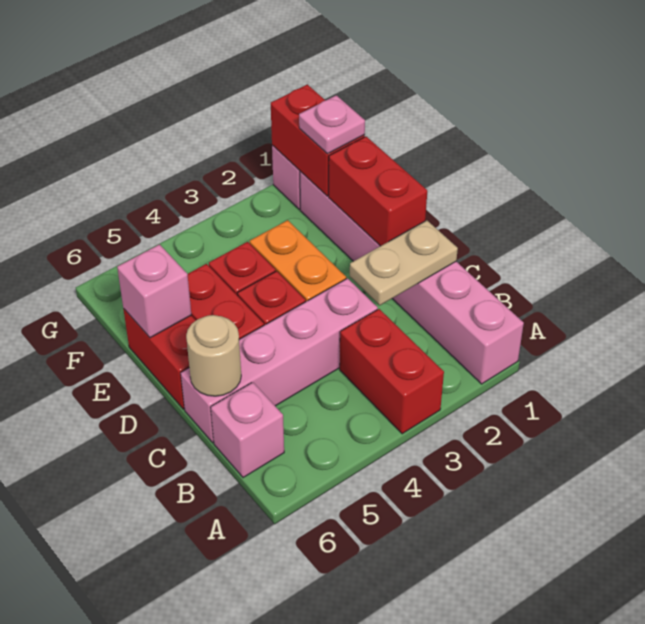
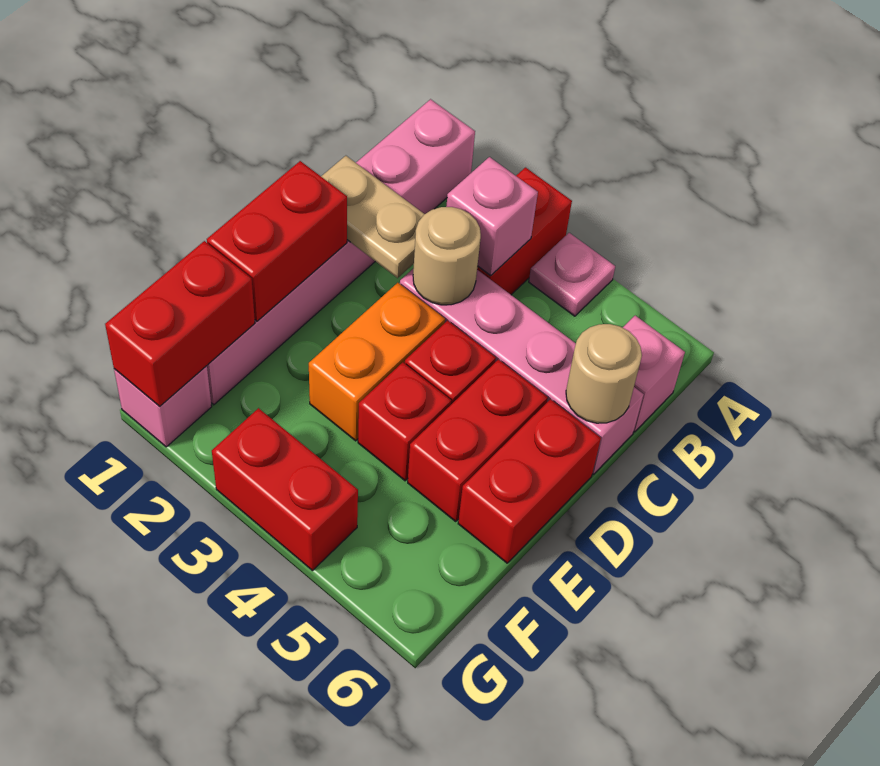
none -> tan 1x1 round brick [413,207,481,305]
pink 1x1 brick [117,244,191,338] -> pink 1x1 brick moved to [446,157,538,276]
pink 1x1 plate [299,95,365,154] -> pink 1x1 plate moved to [529,233,615,316]
none -> red 1x2 brick [212,408,358,571]

